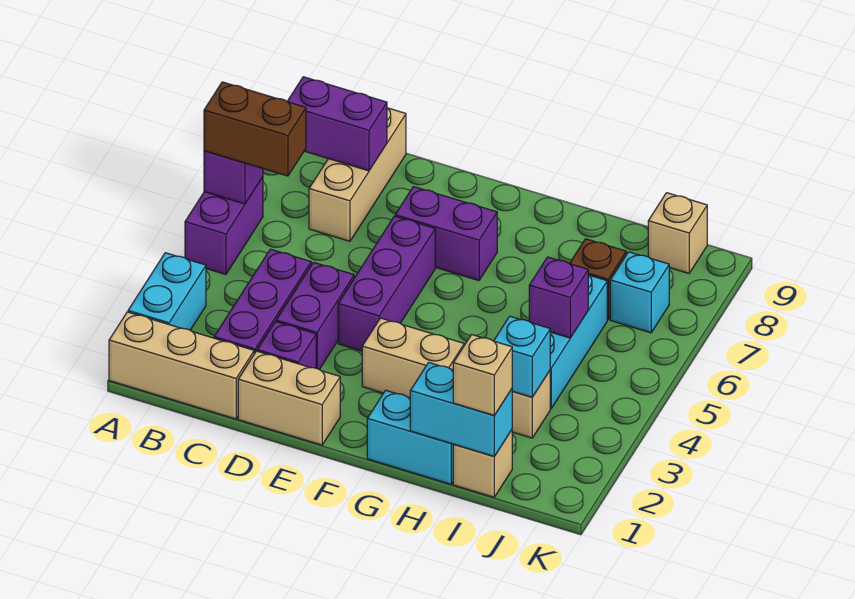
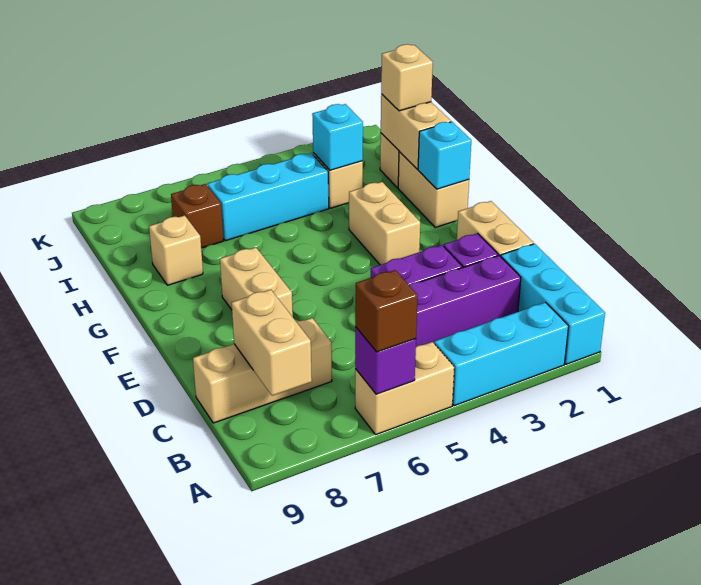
tan 1x3 brick [109,312,254,419] -> cyan 1x3 brick [501,244,605,364]
cyan 1x2 brick [128,253,206,330] -> cyan 1x3 brick [434,302,569,406]
purple 1x2 brick [185,177,263,274] -> tan 1x2 brick [355,342,454,435]
brown 1x2 brick [204,82,306,176] -> brown 1x1 brick [355,270,418,352]
purple 1x2 brick [287,77,387,171] -> tan 1x2 brick [232,290,312,396]
purple 1x3 brick [338,216,435,351] -> none
purple 1x2 brick [395,187,497,280] -> tan 1x2 brick [220,247,293,317]
cyan 1x2 brick [367,390,454,484] -> tan 1x2 brick [398,152,469,227]
cyan 1x2 brick [410,362,513,456] -> tan 1x2 brick [381,94,451,169]
purple 1x1 brick [529,257,588,338] -> none
cyan 1x1 brick [610,252,669,333] -> cyan 1x1 brick moved to [418,122,471,189]
tan 1x1 brick [648,193,707,273] -> tan 1x1 brick moved to [149,215,203,285]

